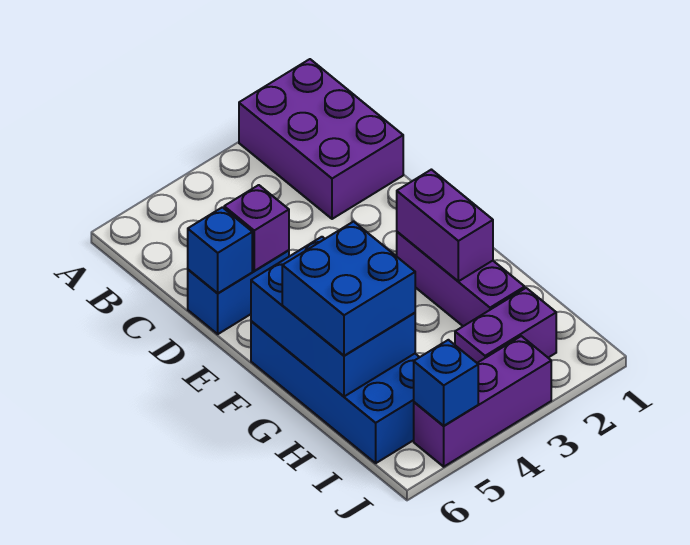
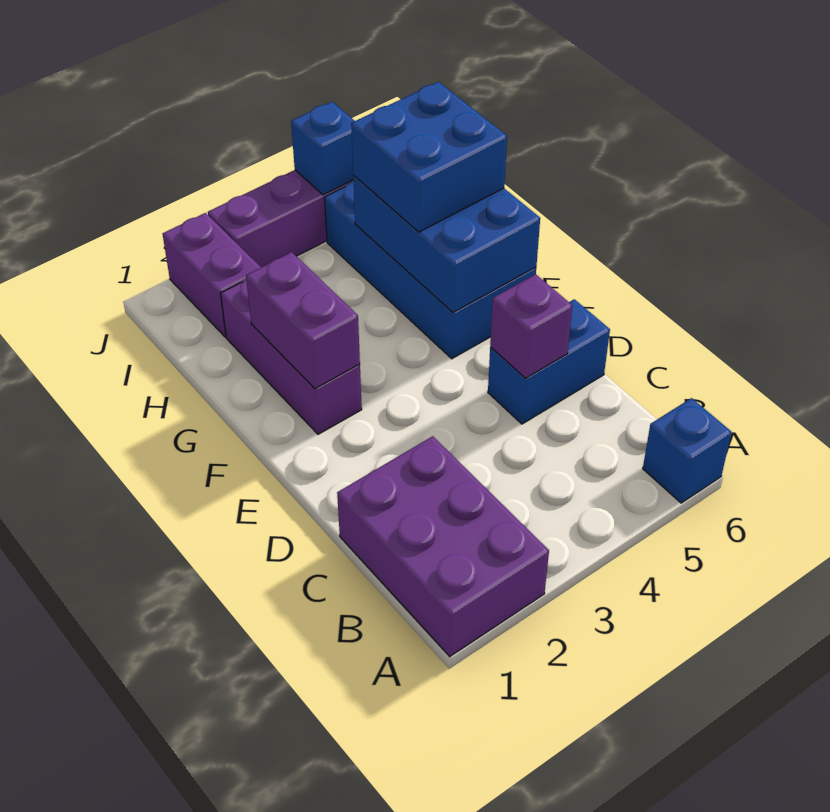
blue 1x1 brick [188,207,252,293] -> blue 1x1 brick moved to [643,398,732,503]
purple 1x2 brick [455,288,556,363] -> purple 1x2 brick turned to [163,213,261,337]

